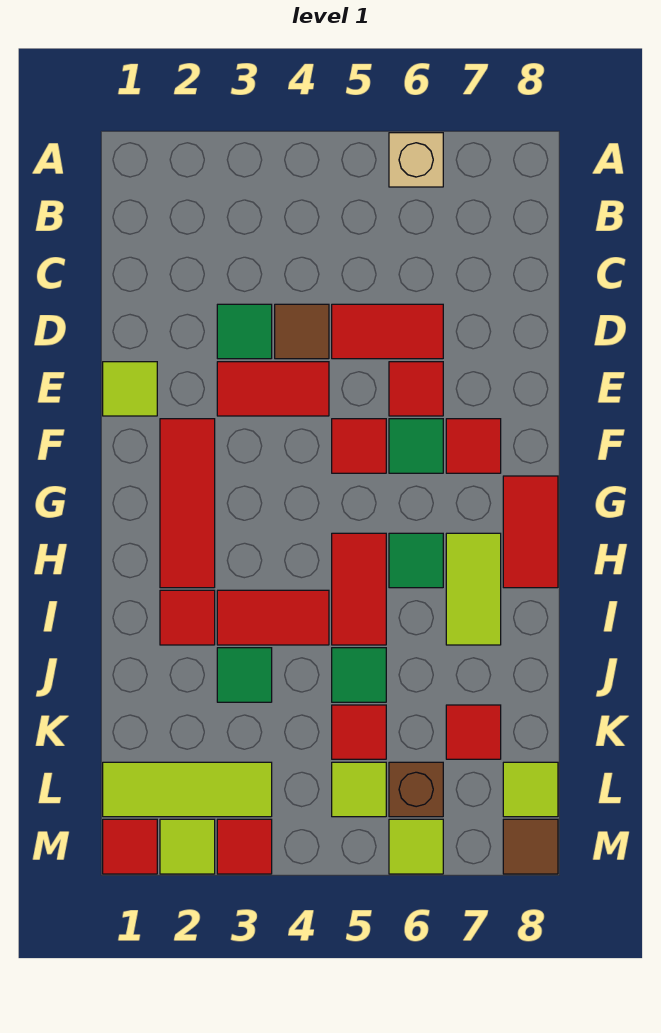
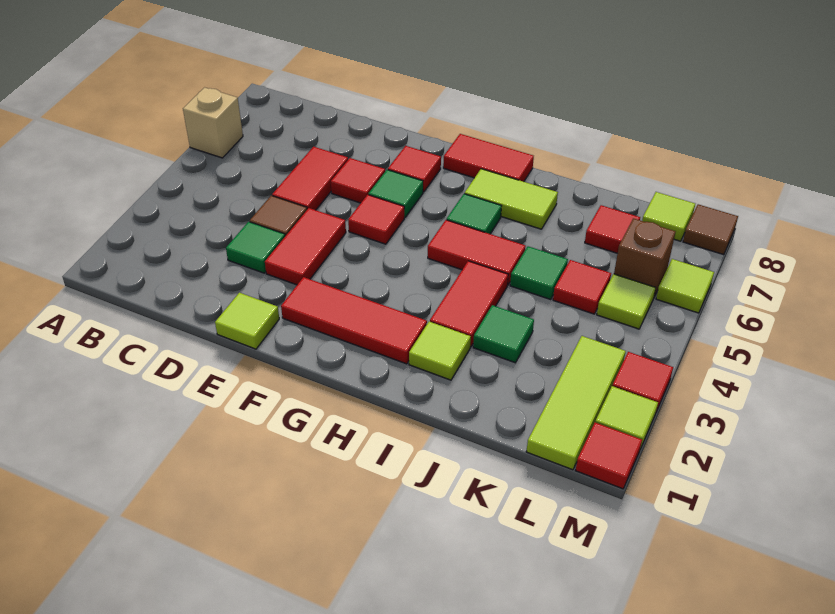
red 1x1 tile [160,590,215,645] -> lime 1x1 tile [409,322,471,380]

